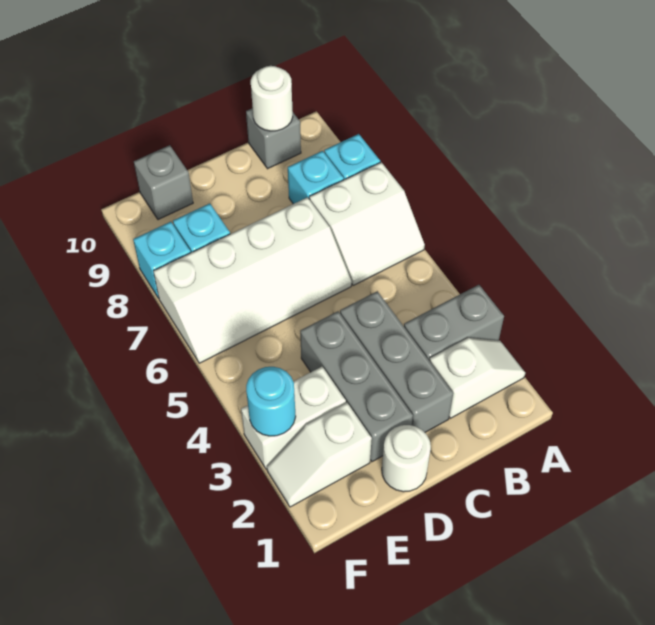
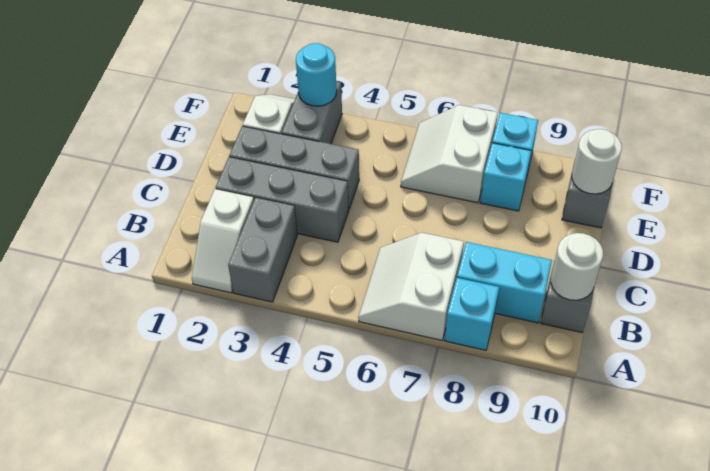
cyan 1x1 brick [288,151,344,204] -> cyan 1x2 brick [457,242,552,323]
white 2x4 slope [153,197,352,363] -> white 2x2 slope [401,105,498,203]
white 1x1 round brick [382,425,431,492] -> white 1x1 round brick moved to [572,129,622,194]
white 1x2 brick [241,367,346,469] -> grey 1x2 brick [282,81,342,144]

